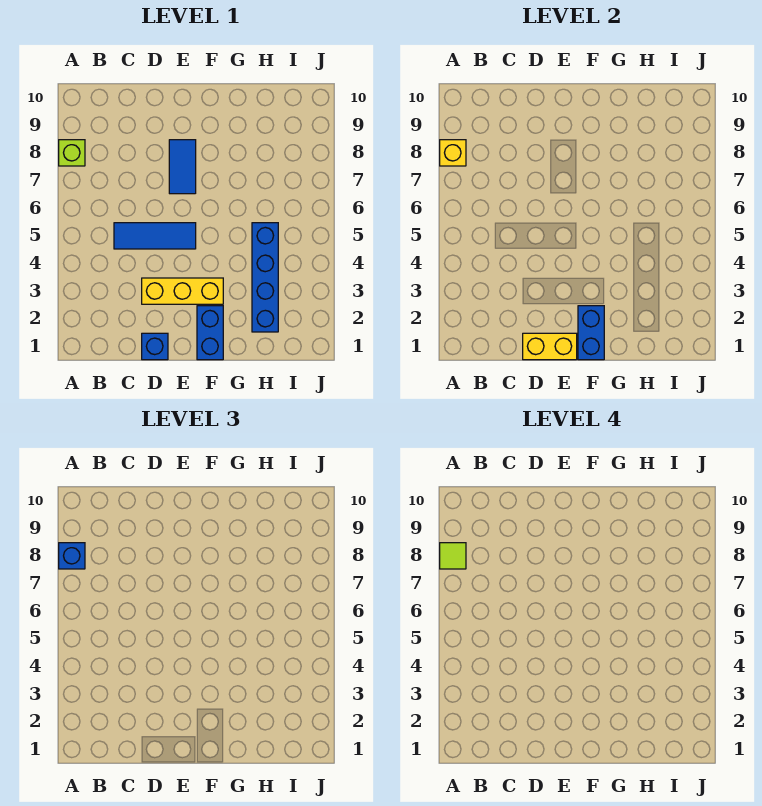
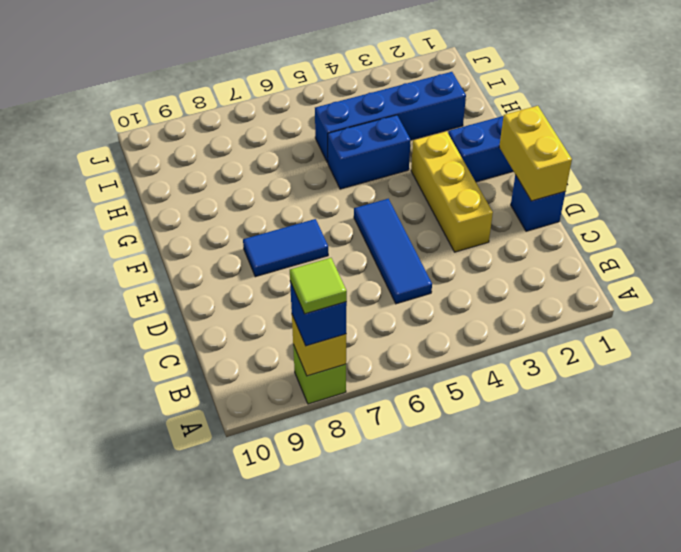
blue 1x2 brick [578,306,604,360] -> blue 1x2 brick moved to [328,115,411,189]

